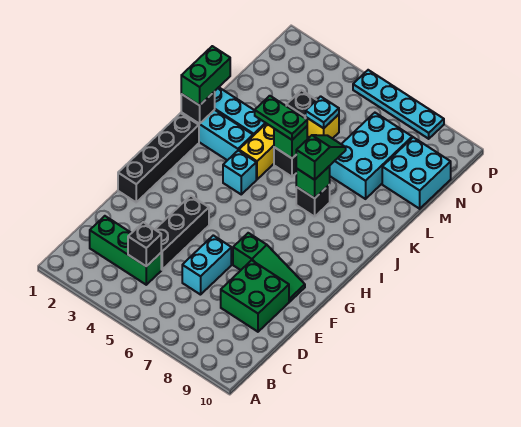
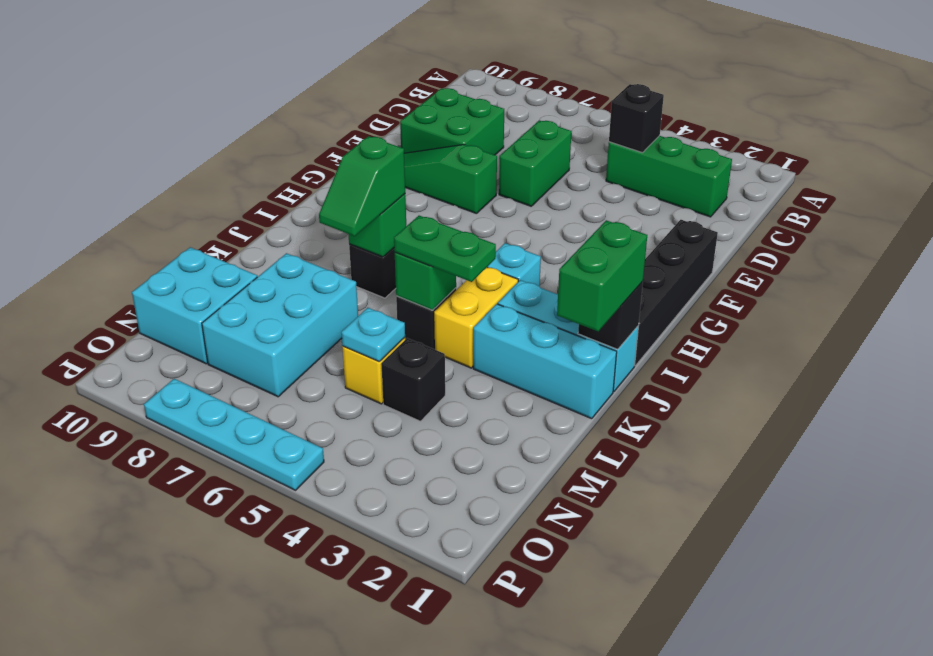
black 1x3 brick [155,196,209,270] -> none
cyan 1x2 brick [182,235,231,295] -> green 1x2 brick [499,120,571,206]

